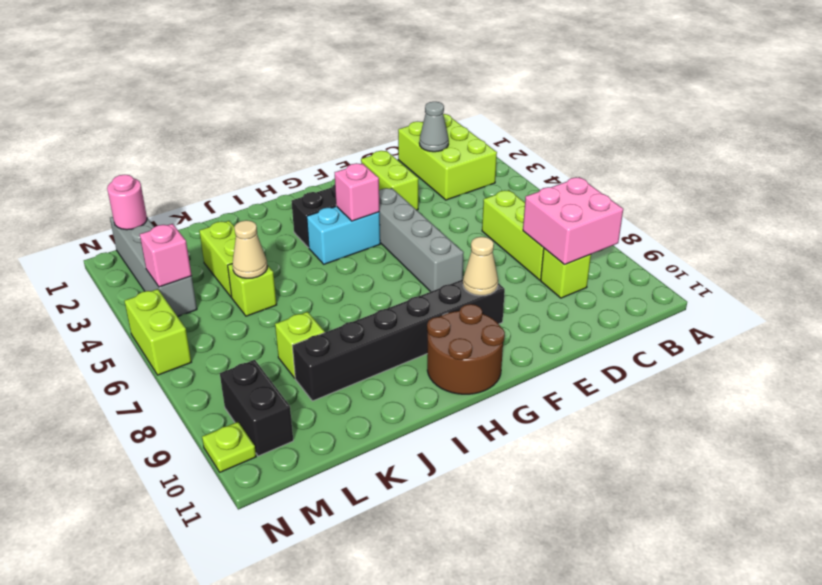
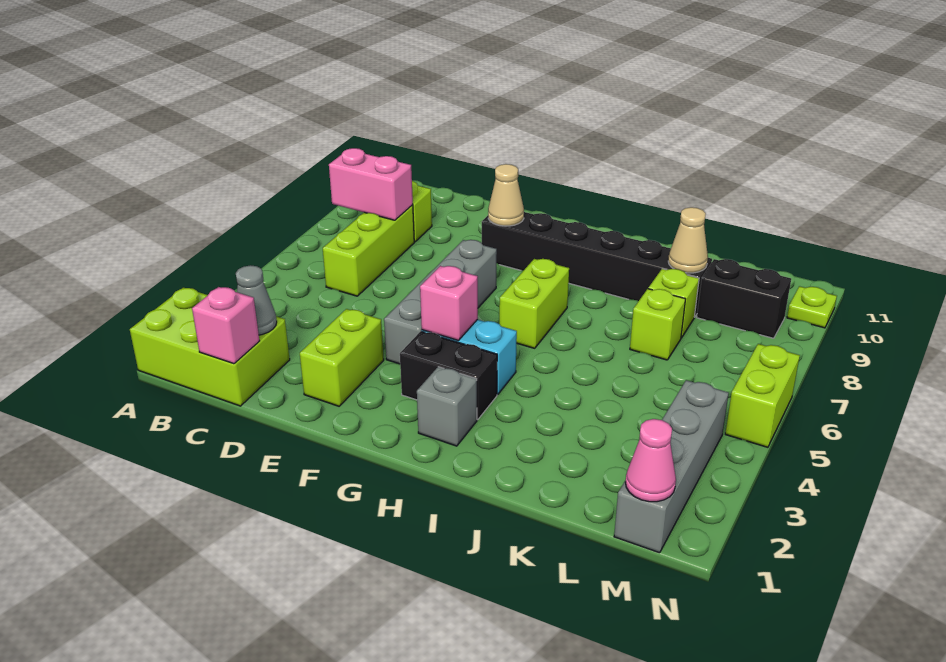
lime 2x3 brick [398,114,497,200] -> lime 2x3 brick turned to [130,288,290,406]
pink 2x2 brick [523,177,623,265] -> pink 1x2 brick [329,148,413,220]
brown 2x2 round brick [427,304,505,394] -> none
none -> grey 1x1 brick [417,367,477,446]
lime 1x2 brick [199,221,236,297] -> lime 1x2 brick moved to [499,259,569,348]
lime 1x1 brick [228,264,277,316] -> lime 1x1 brick moved to [630,289,685,360]
tan 1x1 cone [232,220,267,278] -> tan 1x1 cone moved to [668,207,708,273]
pink 1x1 round brick [107,175,147,230] -> pink 1x1 cone [626,419,676,502]
pink 1x1 brick [140,224,192,287] -> pink 1x1 brick moved to [192,287,259,364]
black 1x2 brick [220,360,293,456] -> black 1x2 brick turned to [697,259,791,338]

